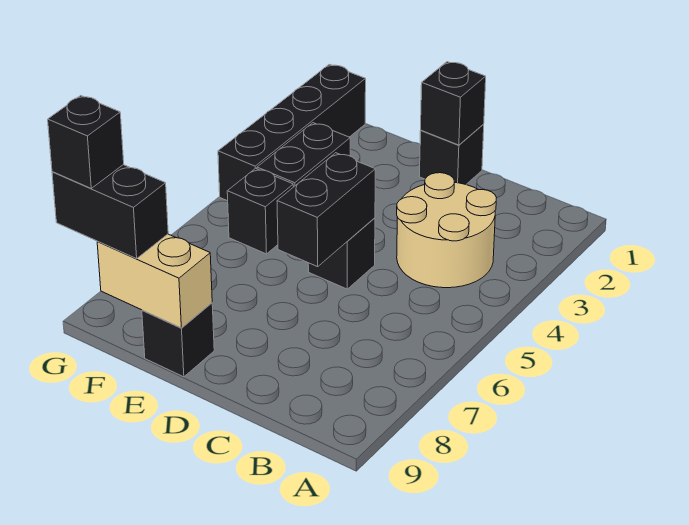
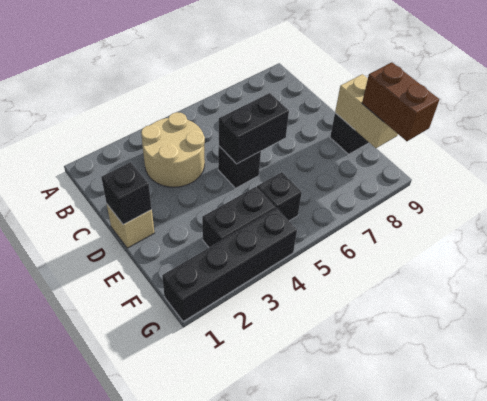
black 1x1 brick [419,124,484,184] -> tan 1x1 brick [107,205,154,248]
black 1x2 brick [52,165,168,259] -> brown 1x2 brick [362,62,439,141]
black 1x1 brick [48,96,124,188] -> none

